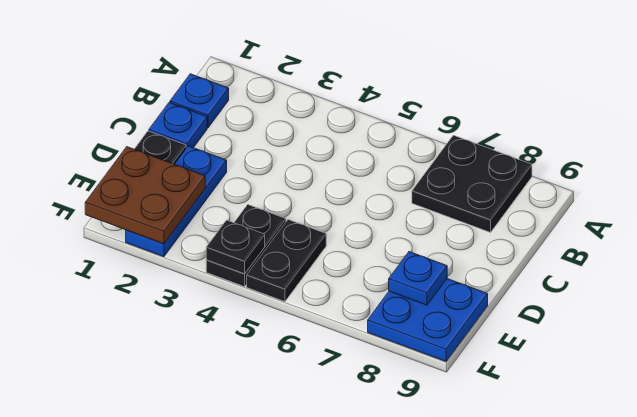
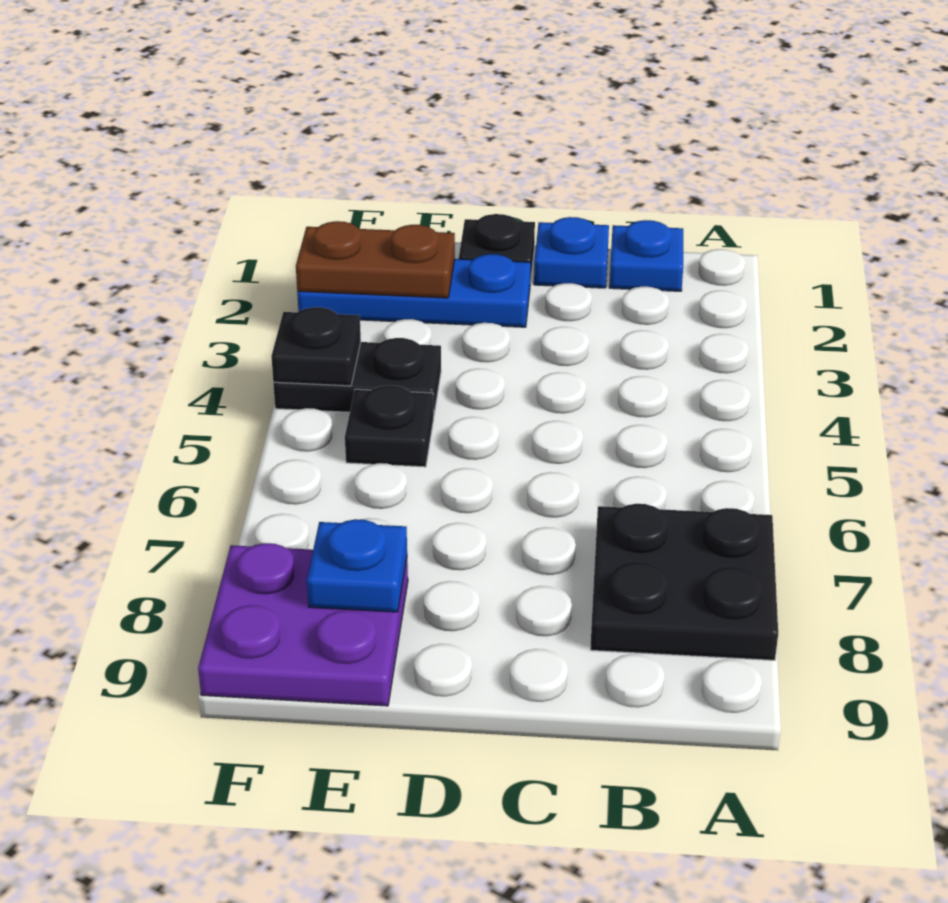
brown 2x2 plate [85,147,205,244] -> brown 1x2 plate [296,221,455,298]
black 1x2 plate [247,220,326,302] -> black 1x1 plate [345,385,434,467]
blue 2x2 plate [368,279,488,361] -> purple 2x2 plate [198,543,408,706]

